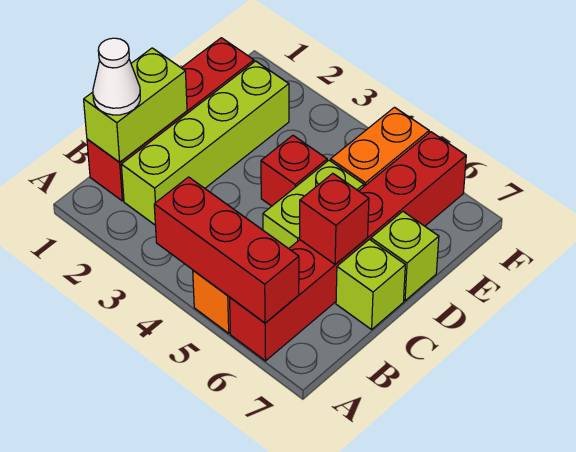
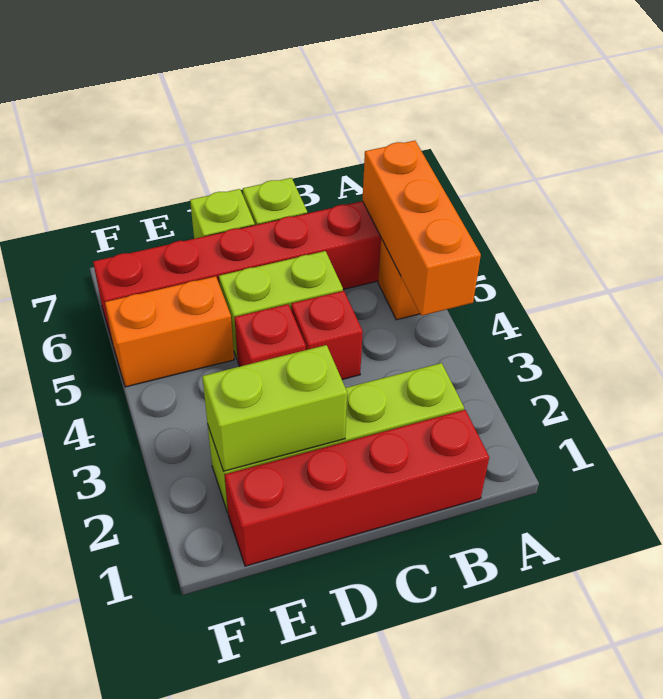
red 1x3 brick [154,177,299,323] -> orange 1x3 brick [362,141,481,316]
lime 1x2 brick [84,48,187,162] -> lime 1x2 brick moved to [202,345,347,471]
white 1x1 cone [93,38,140,115] -> none
red 1x1 brick [300,173,369,264] -> red 1x1 brick moved to [291,291,363,379]

